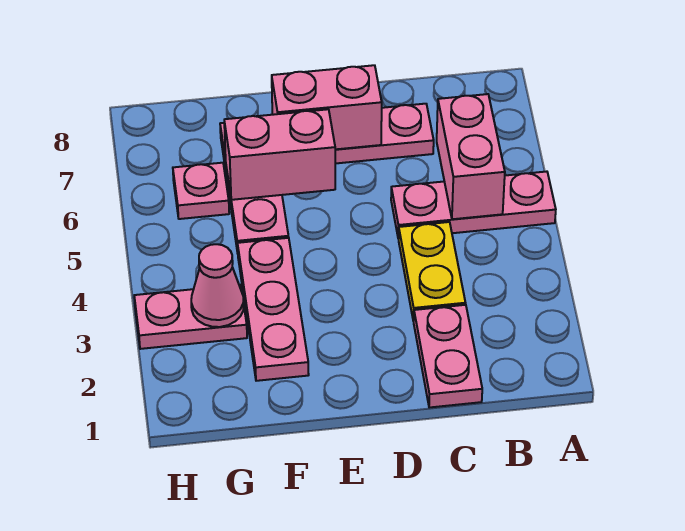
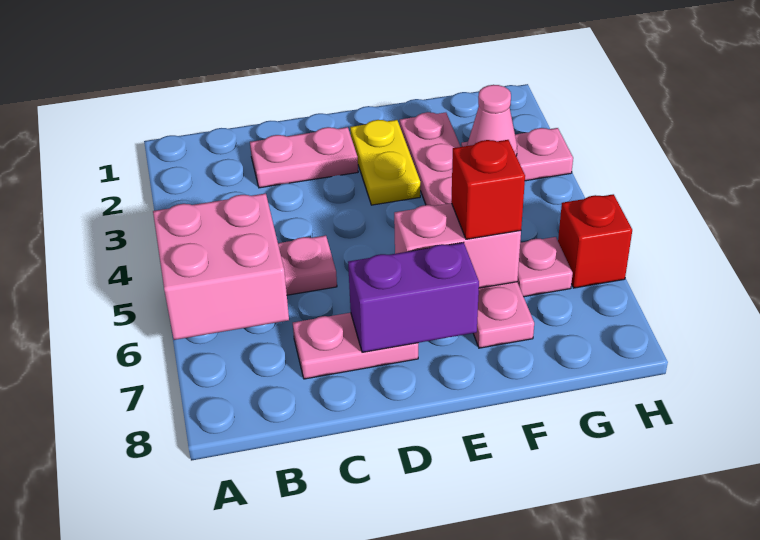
pink 1x2 brick [437,94,505,219] -> pink 2x2 brick [153,193,289,340]
pink 1x2 plate [414,305,482,408] -> pink 1x2 plate turned to [250,127,358,188]
yellow 1x2 plate [399,222,465,321] -> yellow 1x2 plate moved to [350,120,420,205]
pink 1x2 brick [272,65,382,149] -> purple 1x2 brick [348,242,479,352]
none -> red 1x1 brick [451,140,525,239]
none -> red 1x1 brick [558,194,632,288]

